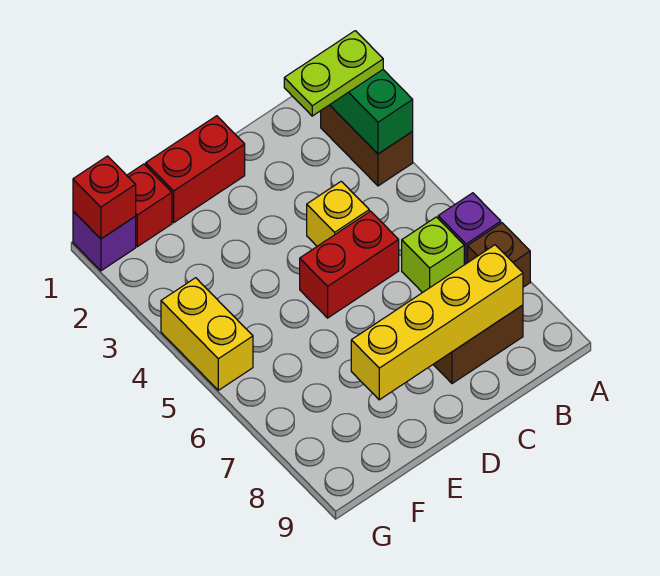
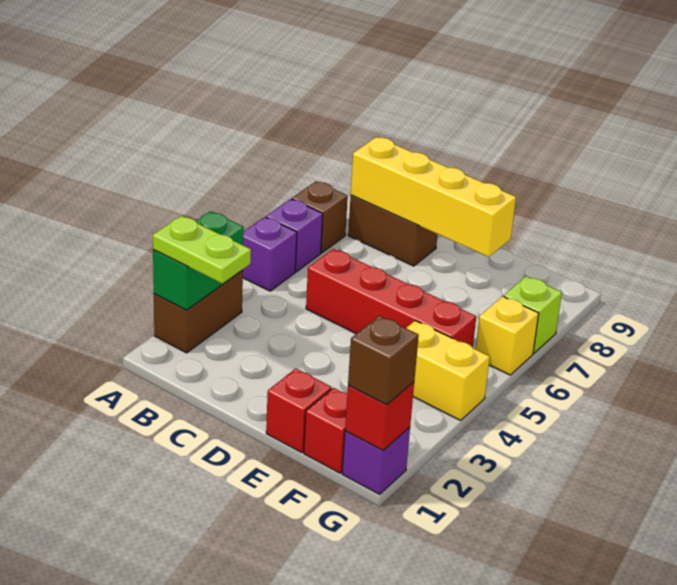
none -> purple 1x1 brick [242,217,297,291]
lime 1x1 brick [402,217,464,293] -> lime 1x1 brick moved to [504,276,562,353]
yellow 1x1 brick [307,181,369,246] -> yellow 1x1 brick moved to [476,296,539,375]
red 1x2 brick [300,211,399,318] -> red 1x4 brick [306,249,476,347]
red 1x2 brick [146,116,245,222] -> red 1x1 brick [266,368,332,453]
none -> brown 1x1 brick [348,316,419,405]
yellow 1x2 brick [161,278,253,390] -> yellow 1x2 brick turned to [406,321,490,420]

